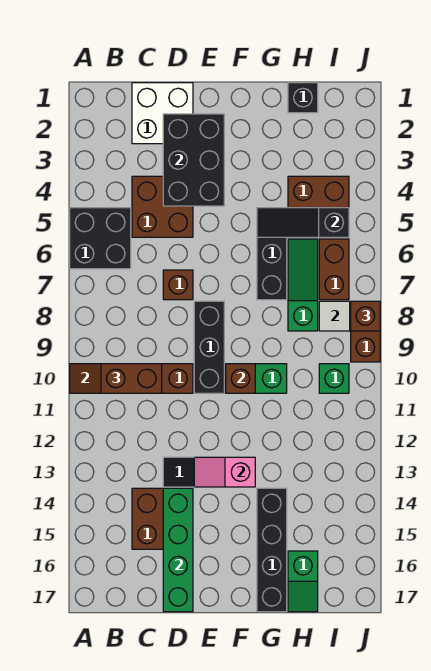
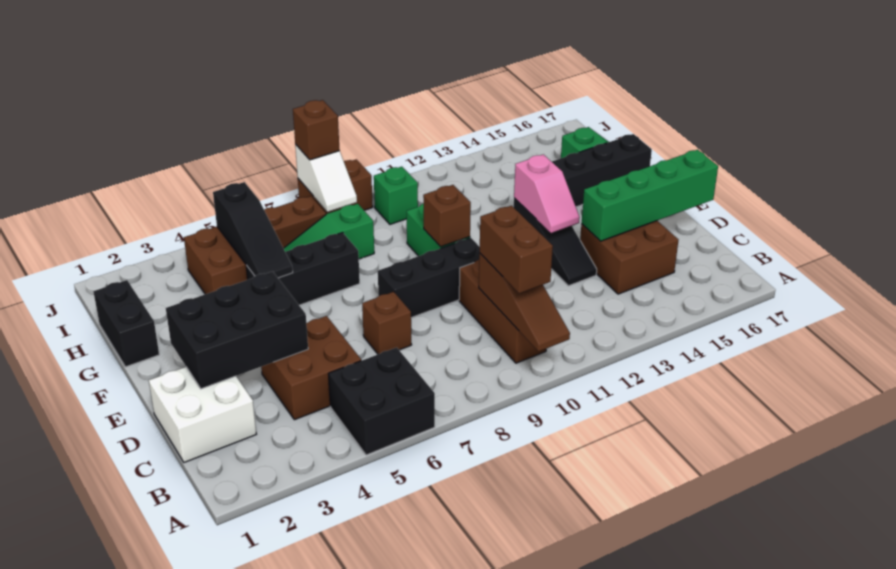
black 1x1 brick [288,83,318,113] -> black 1x2 brick [93,280,159,367]

